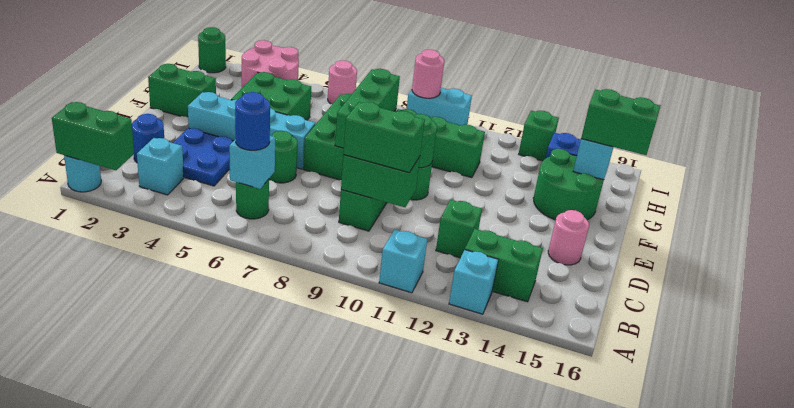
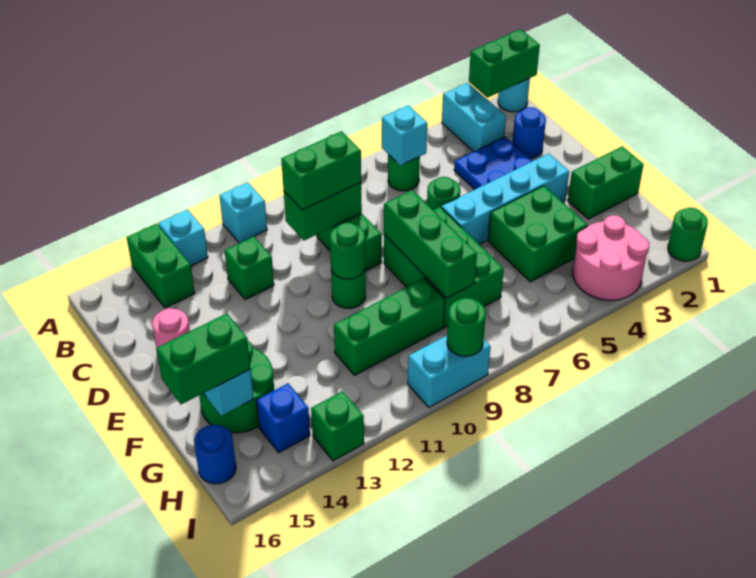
cyan 1x1 brick [137,138,184,195] -> cyan 1x2 brick [442,83,506,152]
blue 1x1 round brick [235,92,270,150] -> blue 1x1 round brick moved to [194,425,236,484]
green 1x2 brick [465,229,543,302] -> green 1x2 brick turned to [127,224,195,308]
pink 1x1 round brick [328,60,357,104] -> none
pink 1x1 round brick [412,50,444,98] -> green 1x1 round brick [447,298,486,356]

